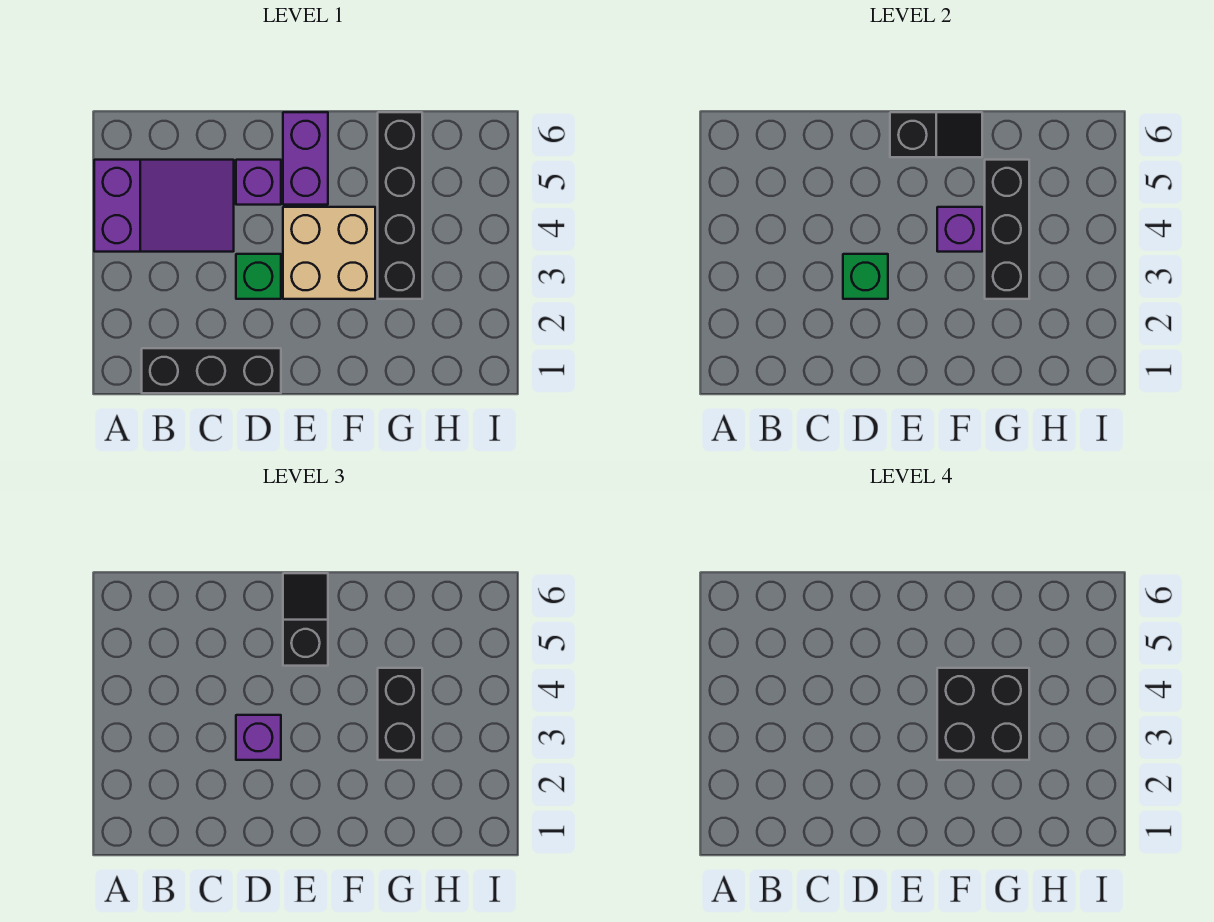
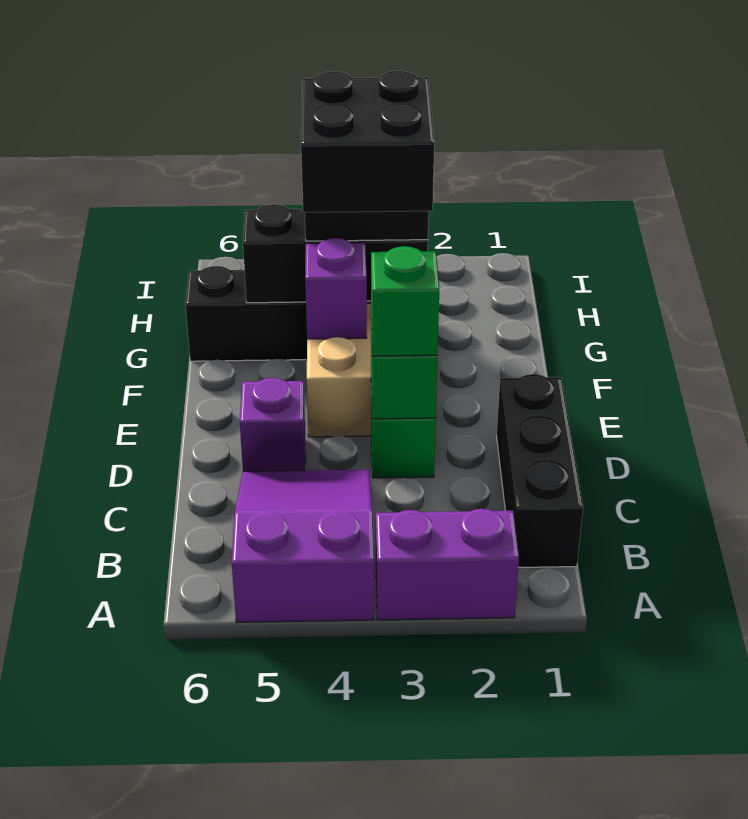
purple 1x1 brick [236,715,281,760] -> green 1x1 brick [371,246,439,356]
purple 1x2 brick [283,112,328,205] -> purple 1x2 brick moved to [376,509,519,620]
black 1x2 slope [283,573,328,666] -> none
black 1x2 slope [890,112,982,157] -> none

